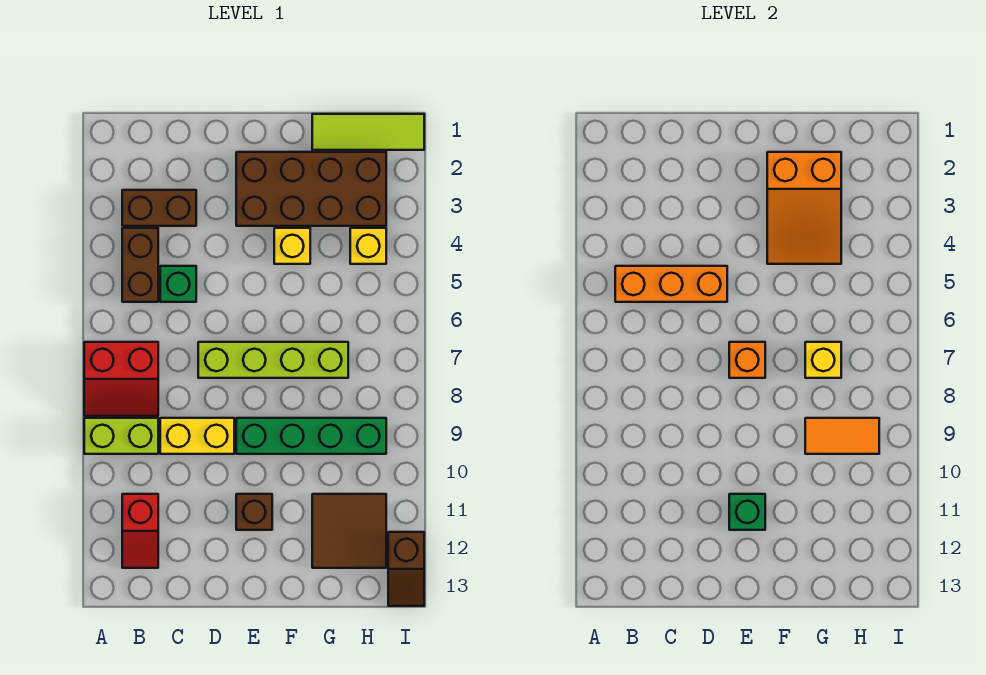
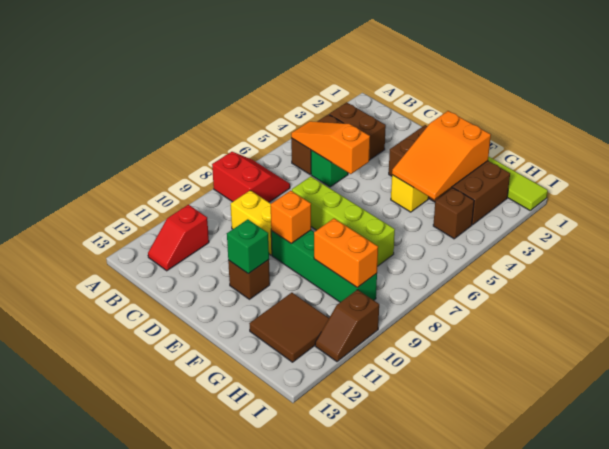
red 2x2 slope [84,342,158,416] -> red 2x2 slope turned to [212,152,290,202]
lime 1x2 brick [84,418,158,454] -> none
orange 1x3 brick [615,266,727,302] -> orange 1x3 slope [291,121,370,174]
orange 1x1 brick [729,342,765,378] -> orange 1x1 brick moved to [271,191,311,244]
yellow 1x1 brick [805,342,841,378] -> none
orange 1x2 tile [805,418,879,454] -> orange 1x2 brick [314,218,378,288]
yellow 1x1 brick [350,228,386,264] -> brown 1x1 brick [433,188,474,239]
brown 1x2 slope [388,532,424,606] -> brown 1x2 slope moved to [315,290,379,362]

